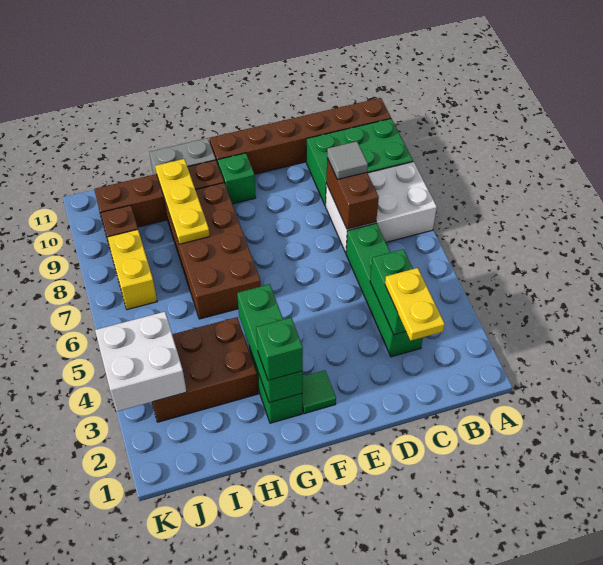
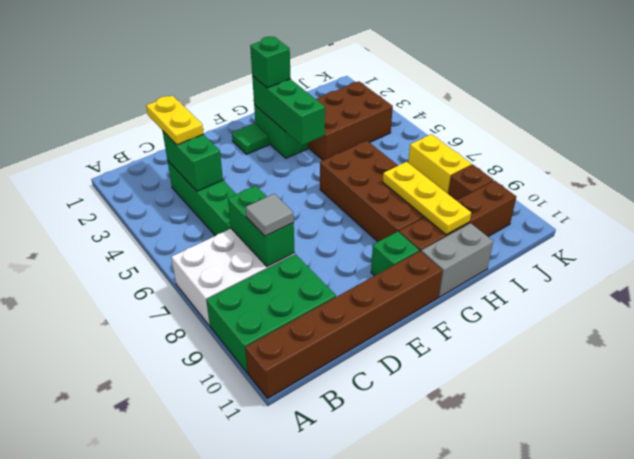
brown 1x2 brick [326,158,379,229] -> green 1x2 brick [228,186,295,267]
white 2x2 brick [95,312,187,412] -> none

